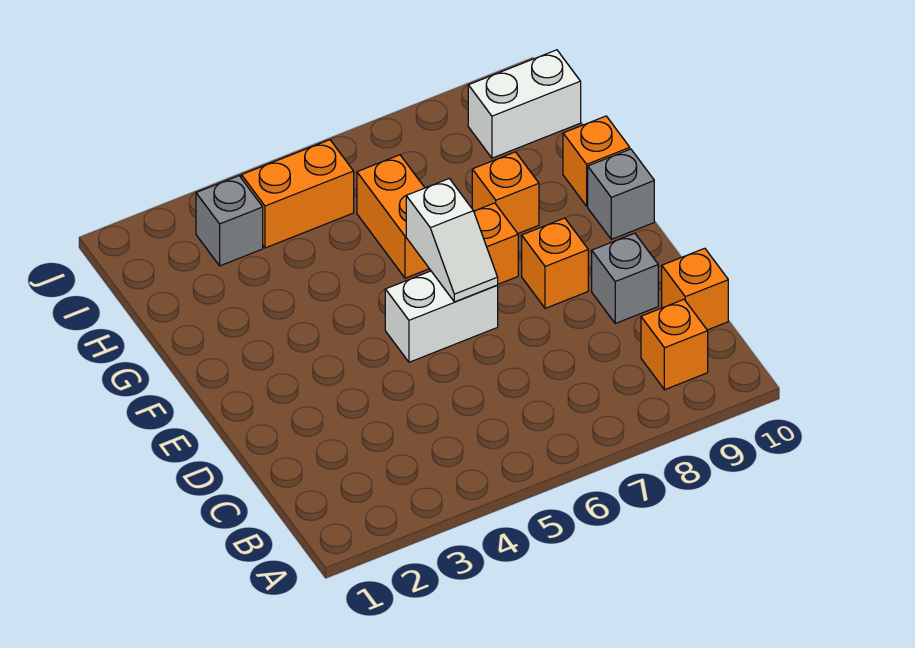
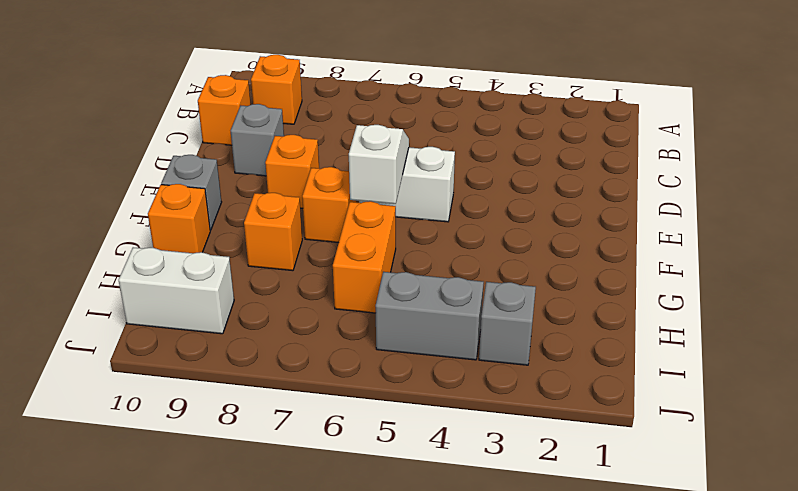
orange 1x2 brick [241,140,354,248] -> grey 1x2 brick [376,272,484,360]

